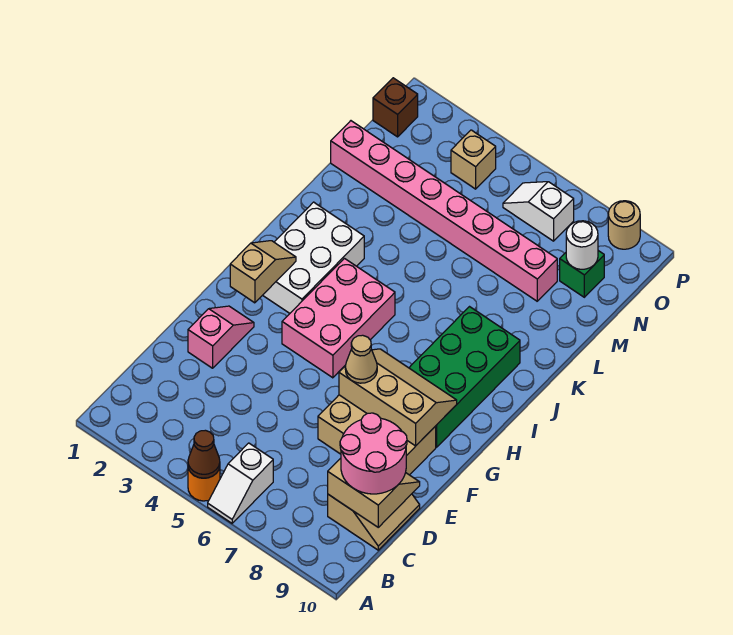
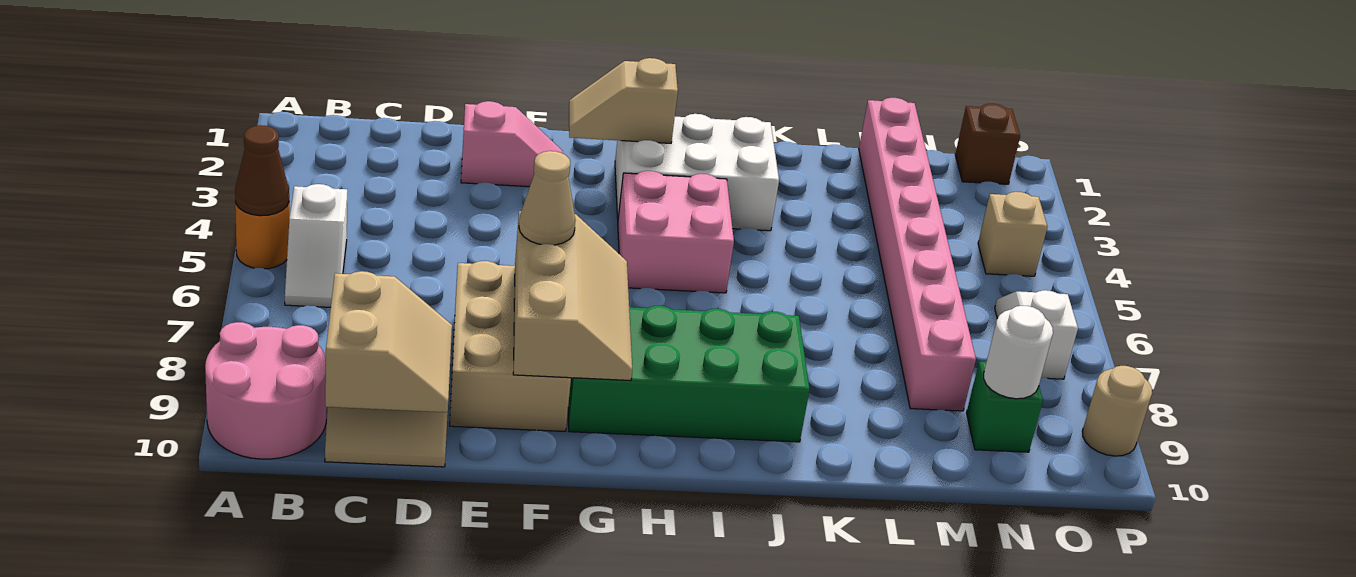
white 1x2 slope [208,443,273,523] -> white 1x2 slope turned to [285,184,347,307]
pink 2x2 round brick [340,413,407,494] -> pink 2x2 round brick moved to [205,322,326,459]
tan 1x2 slope [230,241,296,303] -> tan 1x2 slope turned to [569,58,678,143]
pink 2x3 brick [282,258,395,378] -> pink 2x2 brick [618,171,734,293]

